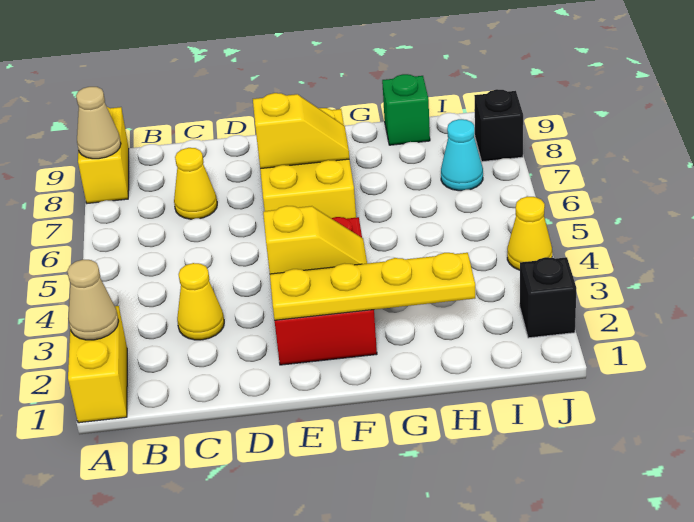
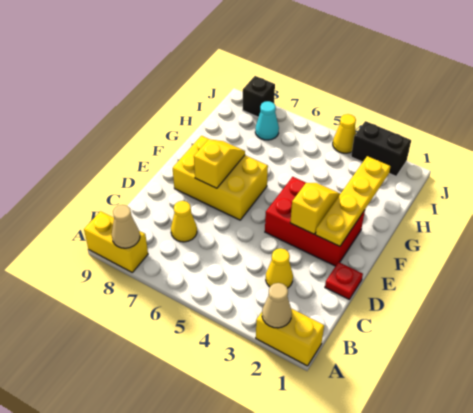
none -> red 1x1 plate [325,262,363,299]
green 1x1 brick [382,74,430,145] -> none
black 1x1 brick [520,257,576,338] -> black 1x2 brick [351,121,411,176]

